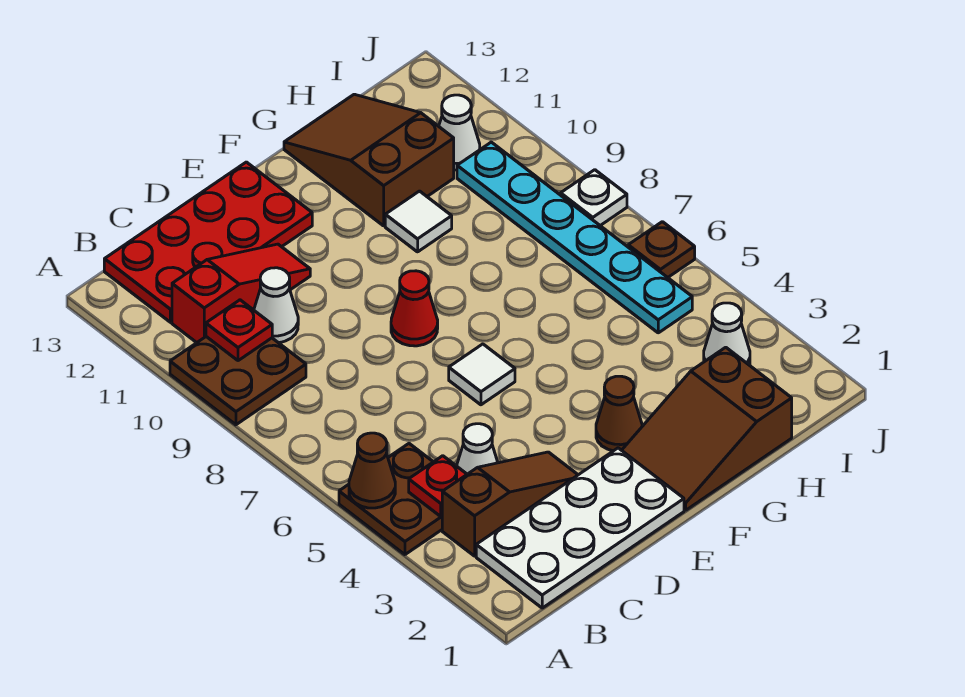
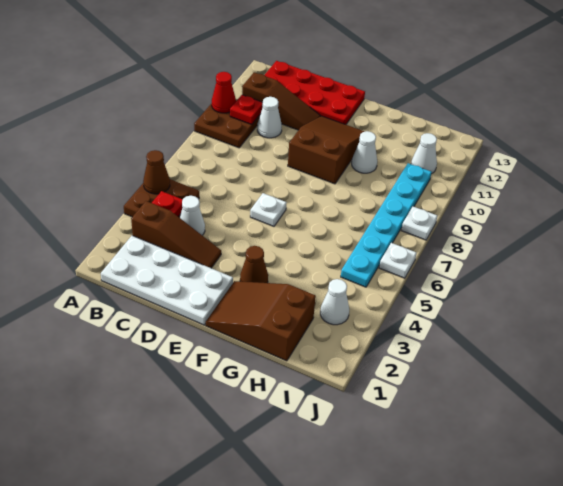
red 1x3 slope [172,244,310,343] -> brown 1x3 slope [242,72,321,130]
white 1x1 tile [449,344,515,405] -> white 1x1 plate [250,193,287,226]
red 1x1 cone [391,271,438,346] -> red 1x1 cone moved to [212,72,236,113]
white 1x1 tile [385,191,452,252] -> white 1x1 cone [352,131,377,173]
brown 2x3 slope [284,94,454,226] -> brown 2x3 slope moved to [288,116,365,184]
brown 1x1 plate [628,222,695,277] -> white 1x1 plate [379,243,416,278]

